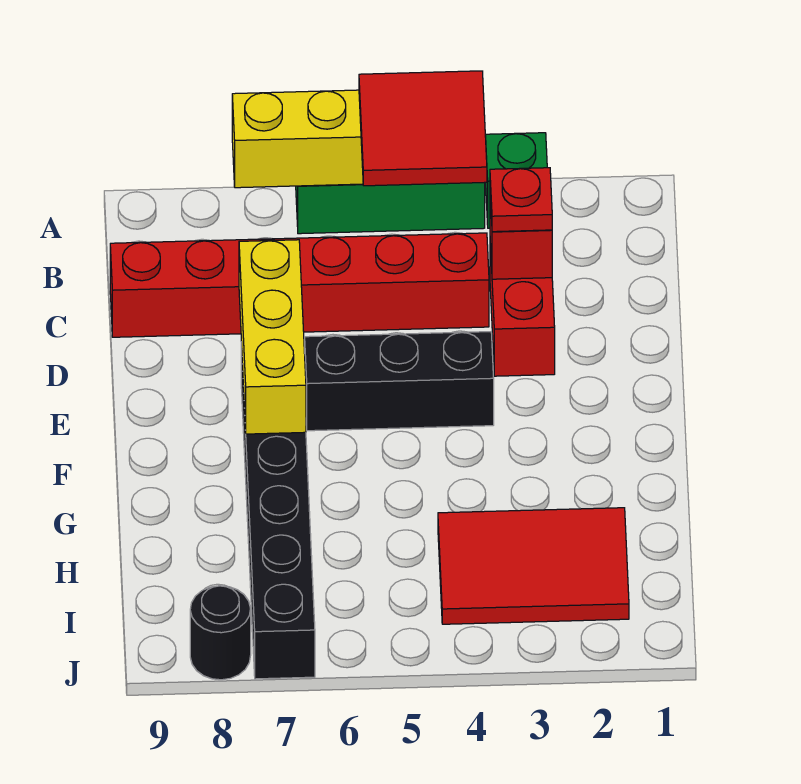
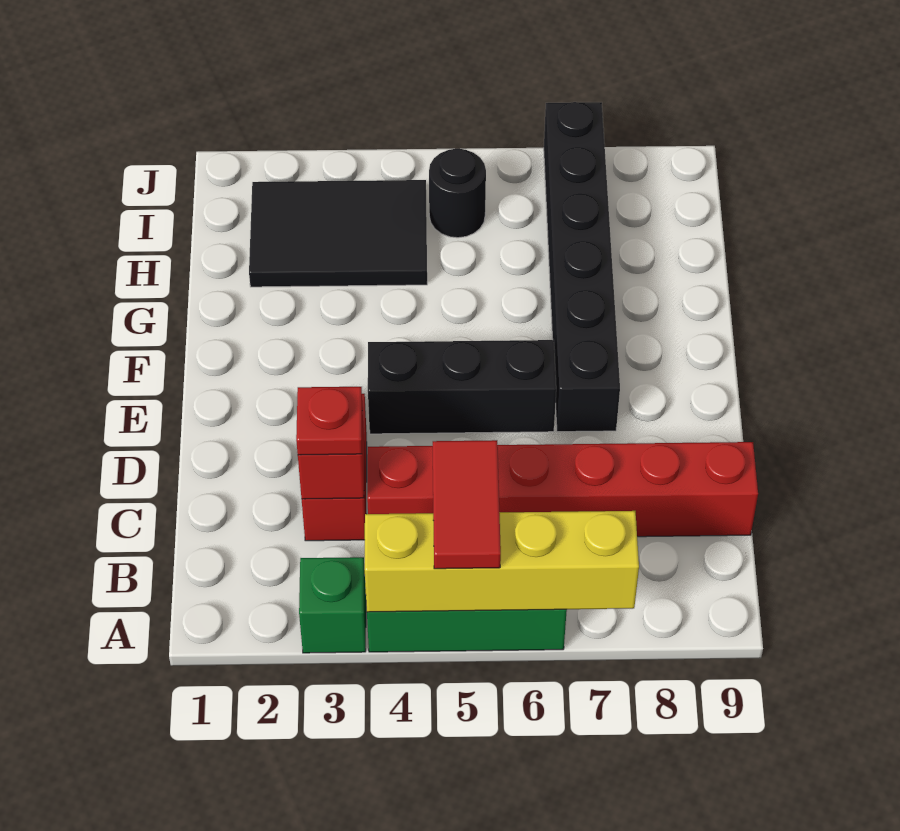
red 2x2 tile [359,71,487,186] -> red 1x2 tile [433,440,501,569]
yellow 1x3 brick [239,240,306,434] -> none
red 2x3 tile [438,508,629,624] -> black 2x3 tile [249,180,427,287]
black 1x1 round brick [190,586,251,680] -> black 1x1 round brick moved to [429,149,486,238]

